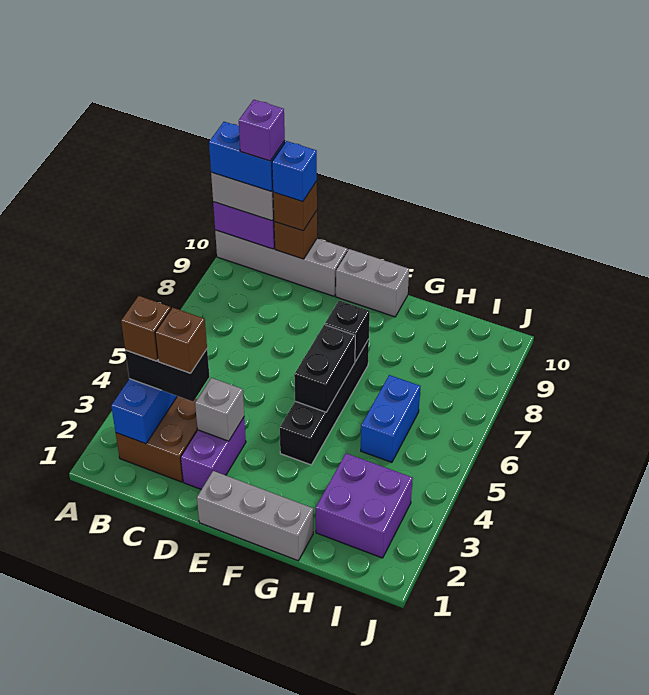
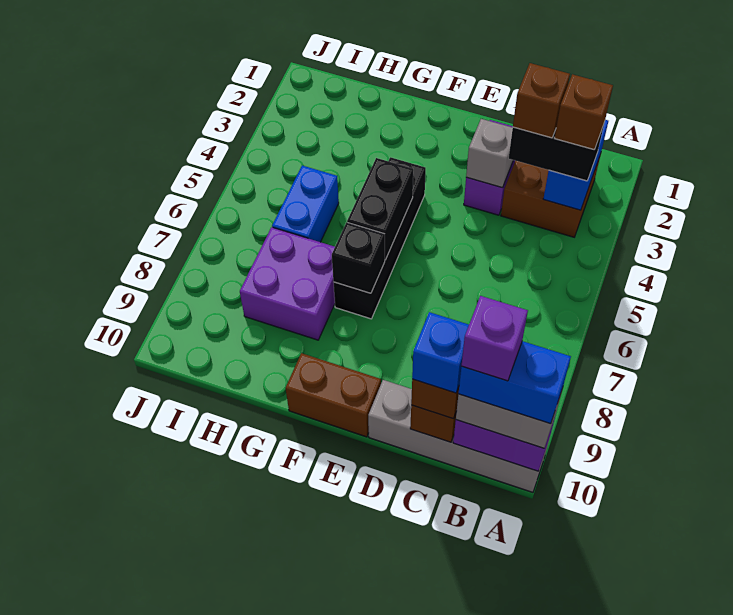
grey 1x3 brick [197,471,313,561] -> none
grey 1x2 brick [336,249,409,317] -> brown 1x2 brick [286,353,381,437]
purple 2x2 brick [316,453,413,558] -> purple 2x2 brick moved to [240,227,335,340]

